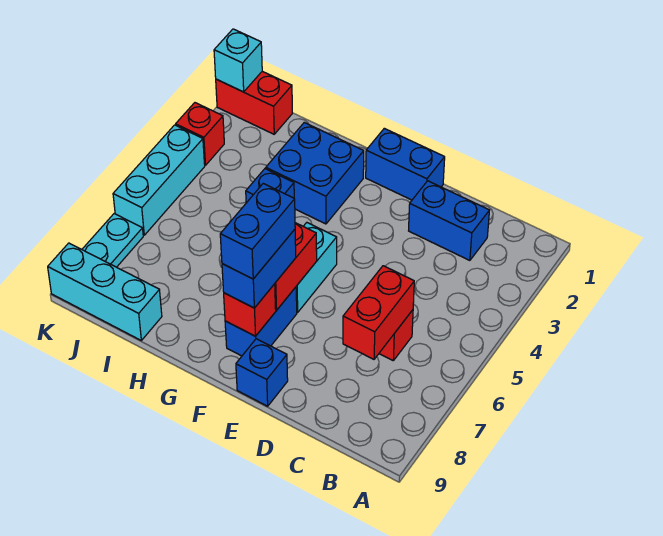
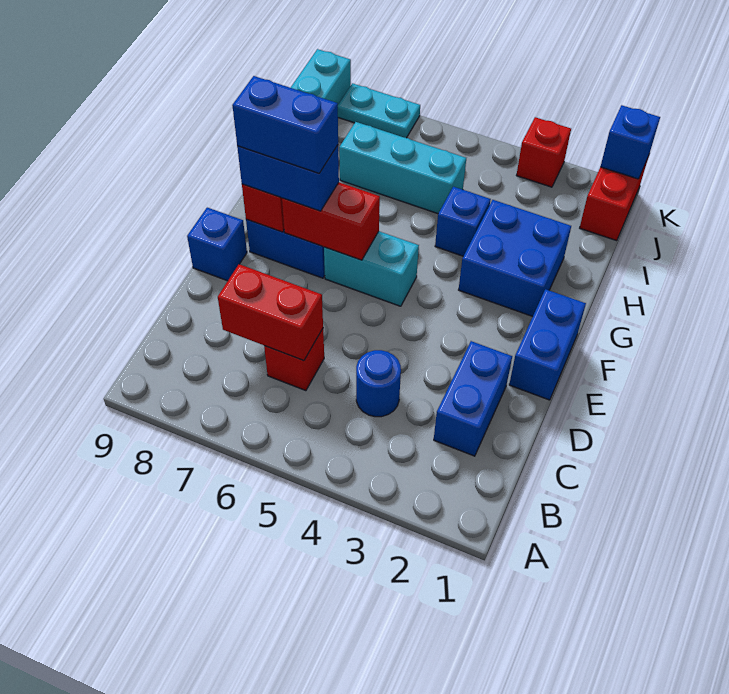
none -> blue 1x1 round brick [356,350,401,417]
cyan 1x1 brick [214,29,262,92] -> blue 1x1 brick [601,105,660,179]
cyan 1x3 brick [113,125,205,235] -> cyan 1x3 brick moved to [339,122,466,214]

